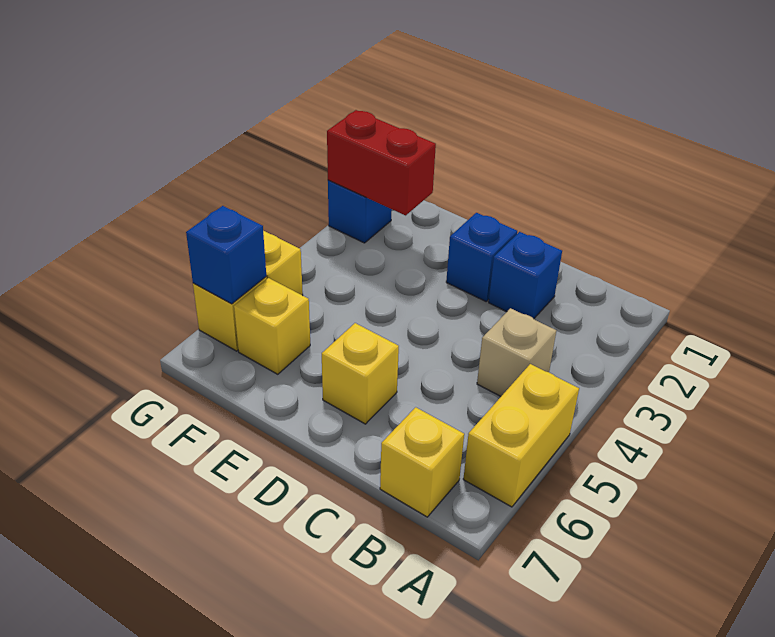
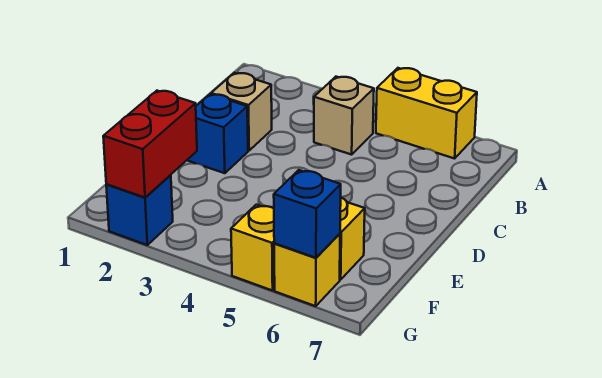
yellow 1x1 brick [380,407,464,517] -> none
blue 1x1 brick [489,232,562,319] -> tan 1x1 brick [211,73,272,151]
yellow 1x1 brick [322,323,399,424] -> none

